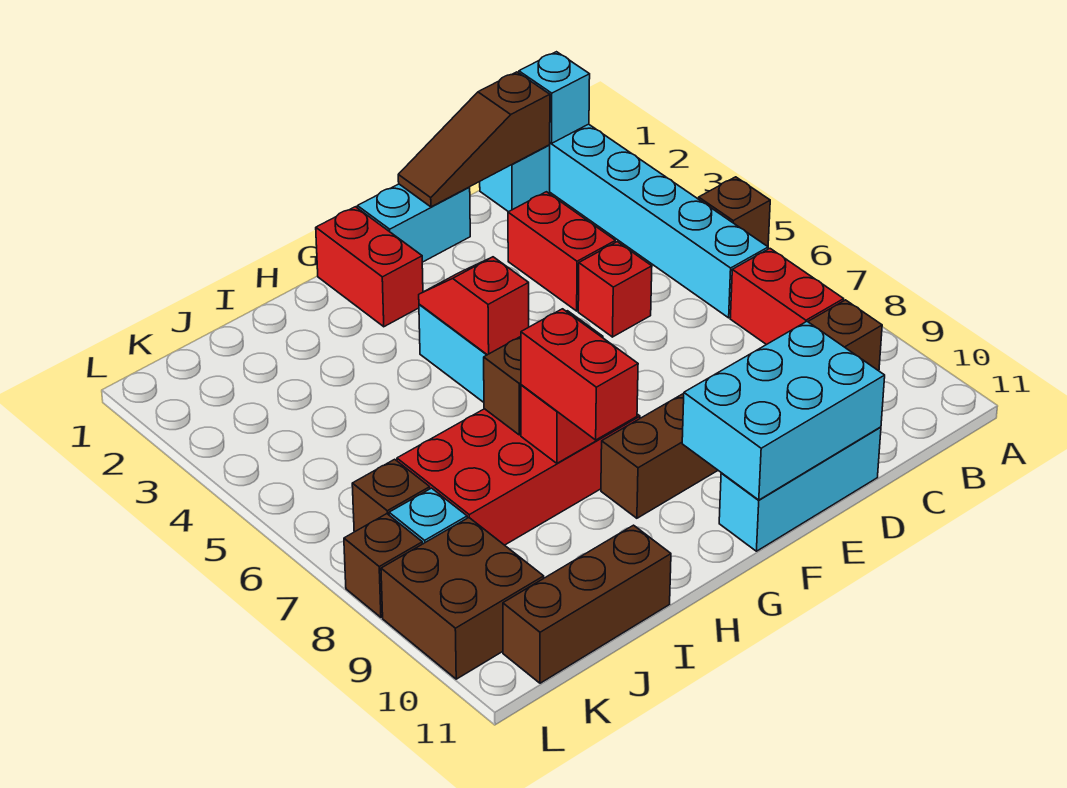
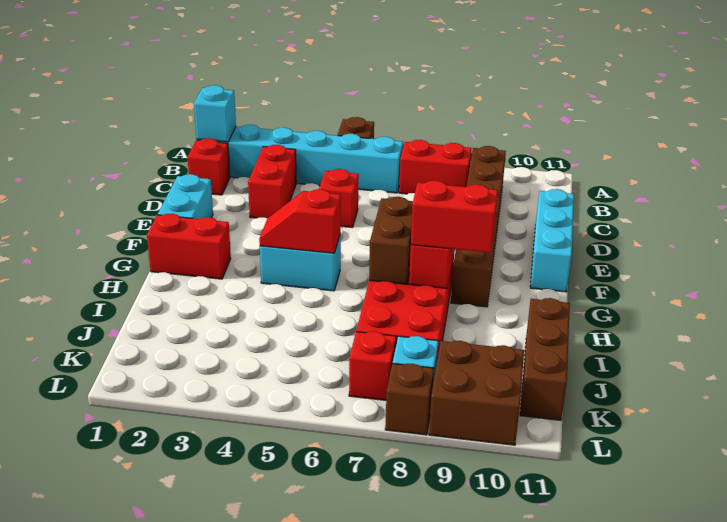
cyan 1x1 brick [480,145,550,212] -> red 1x1 brick [187,138,230,195]
brown 1x3 slope [398,72,550,207] -> none
red 1x2 brick [508,192,616,311] -> red 1x2 brick turned to [248,145,296,218]
cyan 2x3 brick [682,322,885,500] -> none
brown 1x1 brick [352,459,430,532] -> red 1x1 brick [349,331,396,400]

